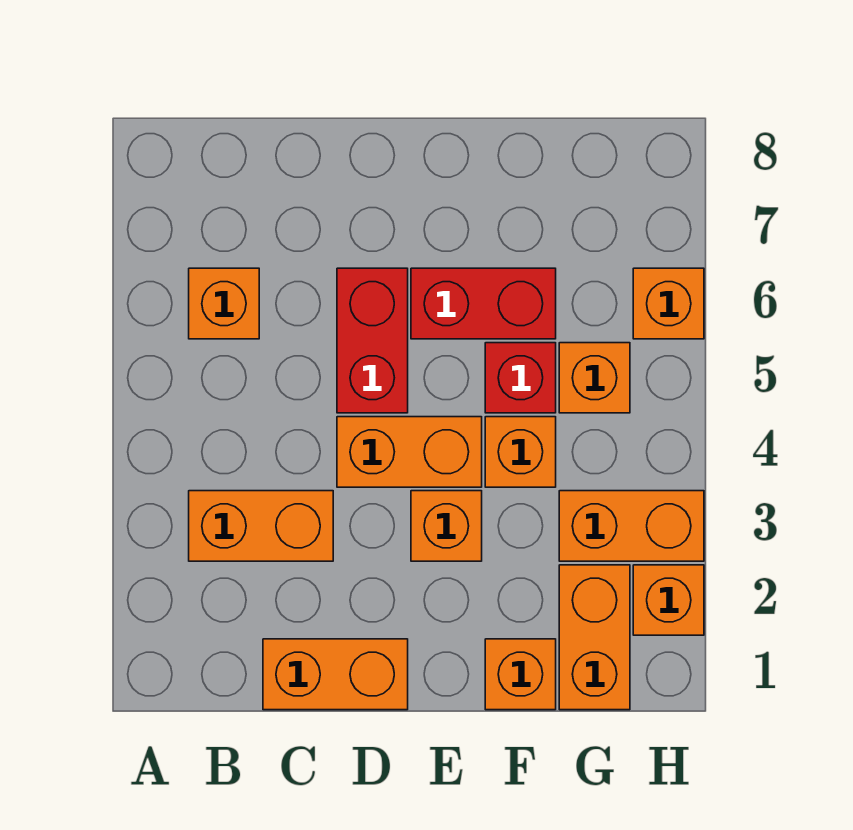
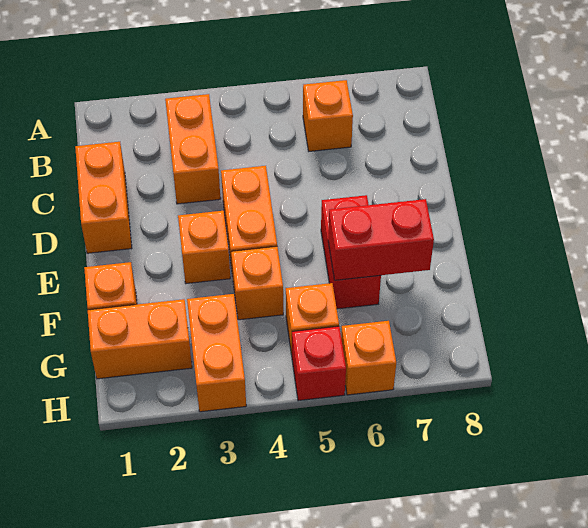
red 1x2 brick [337,268,408,413] -> red 1x2 brick moved to [328,199,434,280]
red 1x1 brick [485,343,556,413] -> red 1x1 brick moved to [292,326,346,401]
orange 1x1 brick [633,565,704,635] -> none

